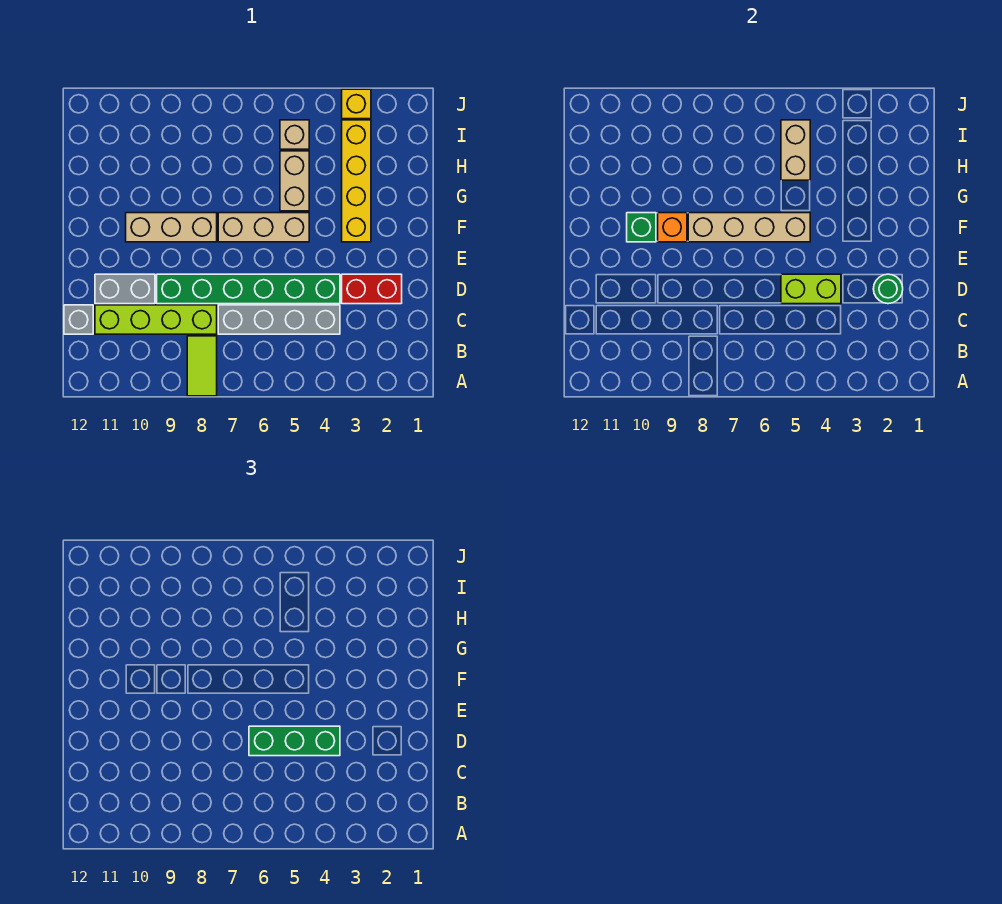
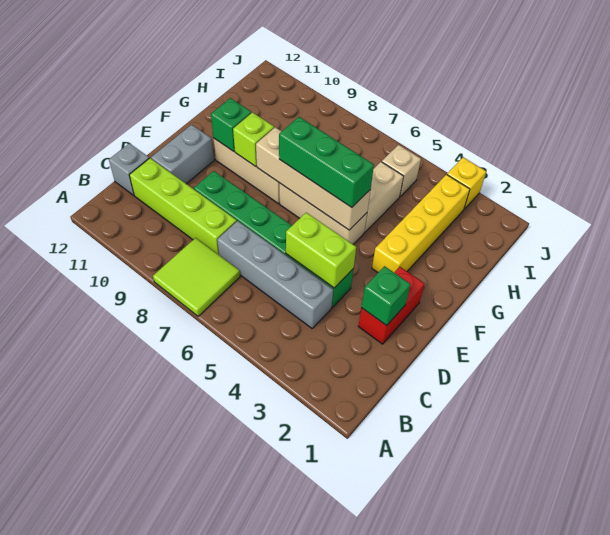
lime 1x2 tile [187,336,217,396] -> lime 2x2 tile [153,238,240,316]
red 1x2 brick [342,274,402,304] -> red 1x2 brick turned to [358,267,425,344]
green 1x1 round brick [873,274,903,304] -> green 1x1 brick [361,266,410,326]
green 1x3 brick [249,726,340,756] -> green 1x3 brick moved to [279,117,374,207]
grey 1x2 brick [95,274,155,304] -> grey 1x2 brick turned to [151,125,214,184]
orange 1x1 brick [658,213,687,242] -> lime 1x1 brick [233,113,274,166]
tan 1x2 brick [781,120,810,180] -> none

